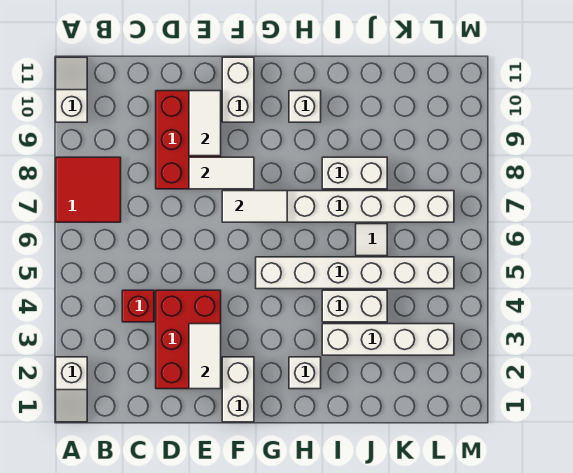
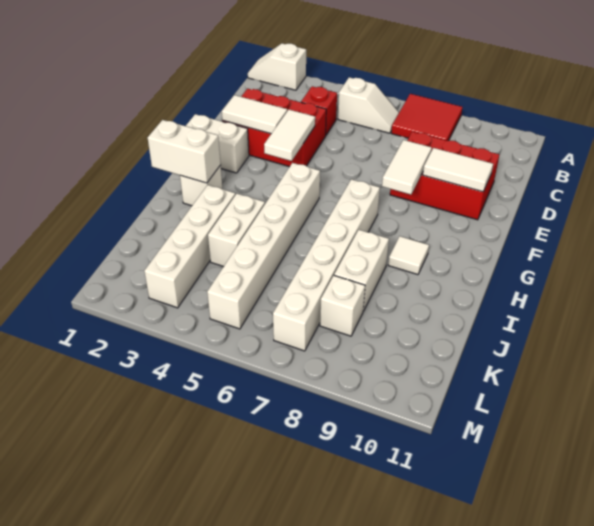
white 1x2 slope [56,57,87,122] -> white 1x2 slope moved to [338,77,399,133]
white 1x2 tile [222,191,287,222] -> white 1x2 tile moved to [264,110,315,161]
white 1x2 brick [222,57,254,122] -> white 1x2 brick moved to [148,120,221,183]
white 1x1 brick [289,91,321,122] -> white 1x1 brick moved to [320,276,365,336]
white 1x1 tile [356,224,387,256] -> white 1x1 tile moved to [388,236,429,275]

